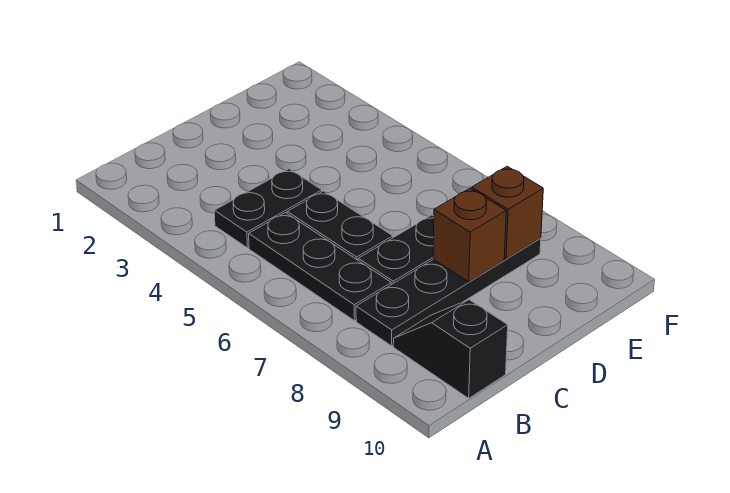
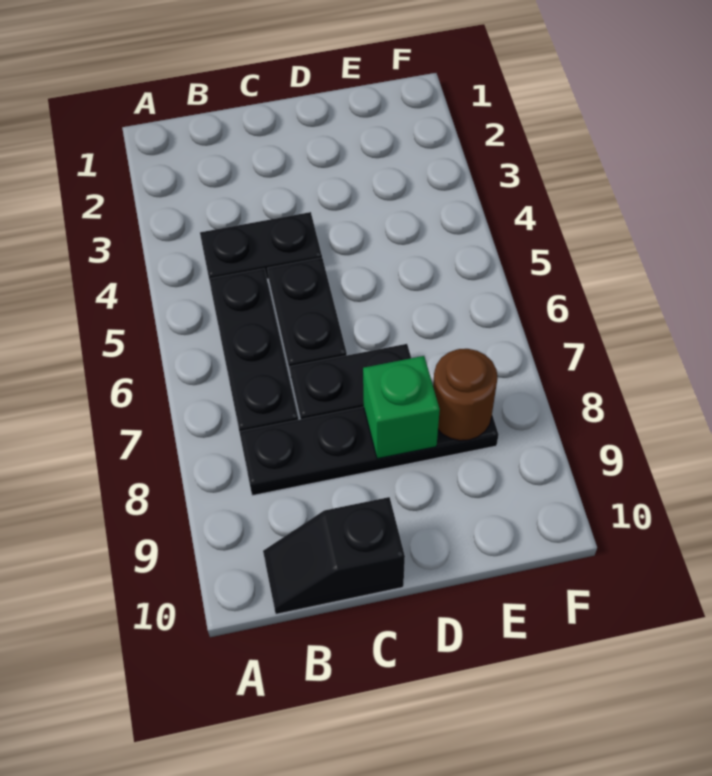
black 1x2 slope [393,300,508,398] -> black 1x2 slope turned to [263,497,405,614]
brown 1x1 brick [433,188,506,282] -> green 1x1 brick [363,356,440,459]
brown 1x1 brick [472,166,543,259] -> brown 1x1 round brick [433,349,498,441]

